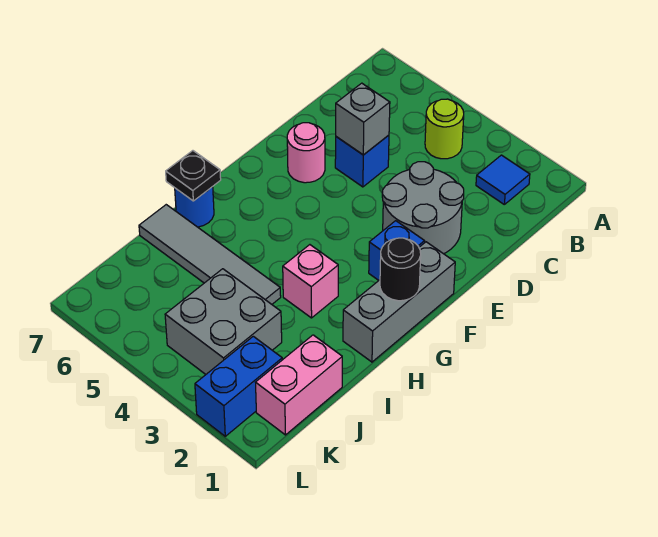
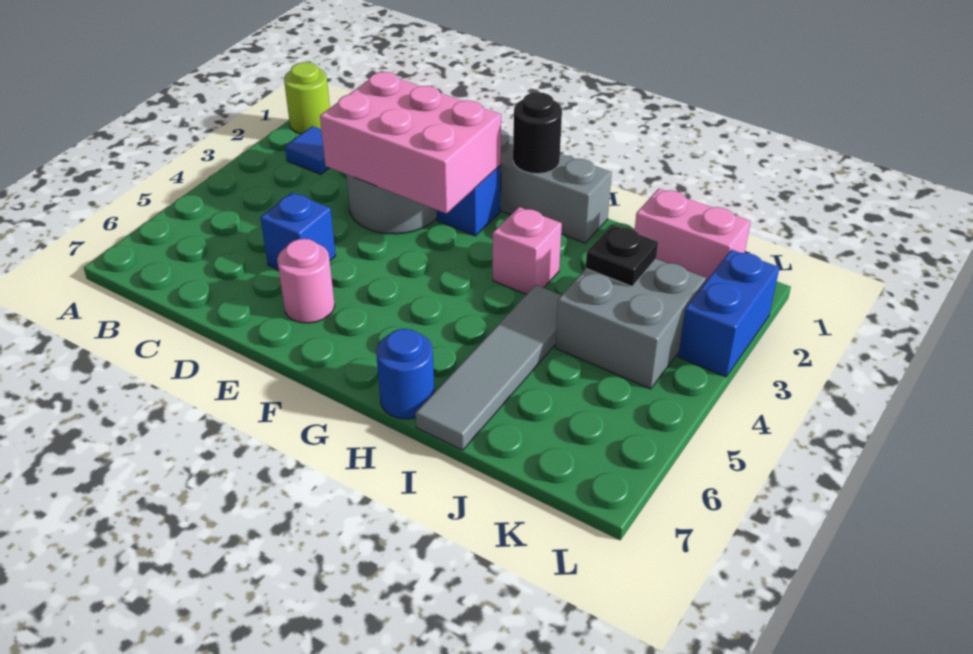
lime 1x1 round brick [425,99,464,159] -> lime 1x1 round brick moved to [284,62,330,134]
none -> pink 2x3 brick [320,72,501,214]
grey 1x1 brick [336,83,390,155] -> none
black 1x1 plate [166,151,221,201] -> black 1x1 plate moved to [586,225,658,286]
blue 1x2 brick [195,336,282,436] -> blue 1x2 brick turned to [678,250,780,377]

